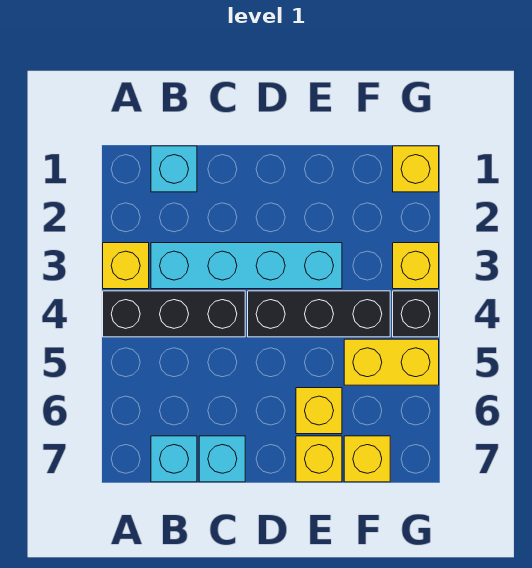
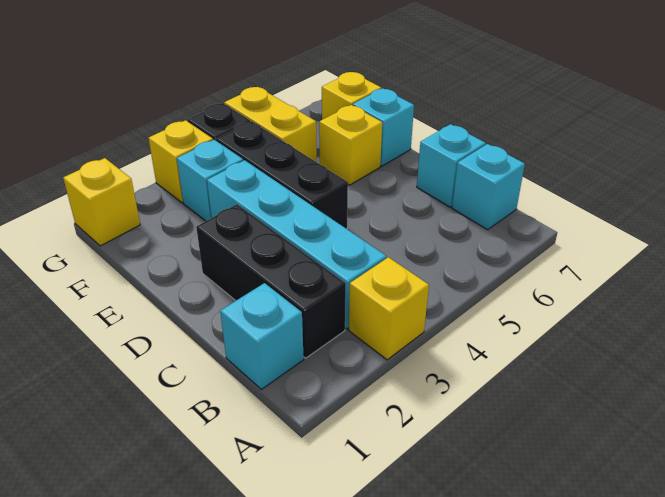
black 1x3 brick [103,291,245,337] -> black 1x3 brick moved to [196,204,346,358]
yellow 1x1 brick [296,436,342,482] -> cyan 1x1 brick [353,89,414,166]
none -> cyan 1x1 brick [177,140,243,221]

